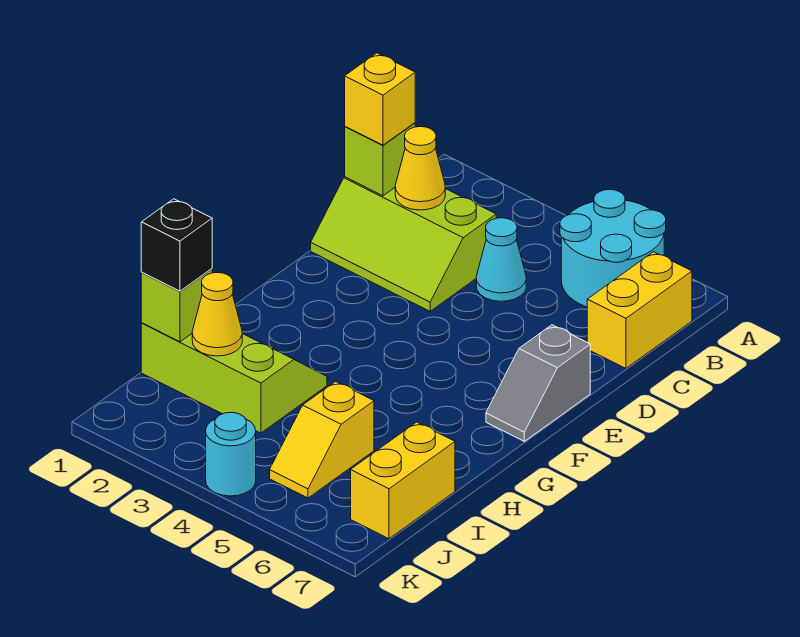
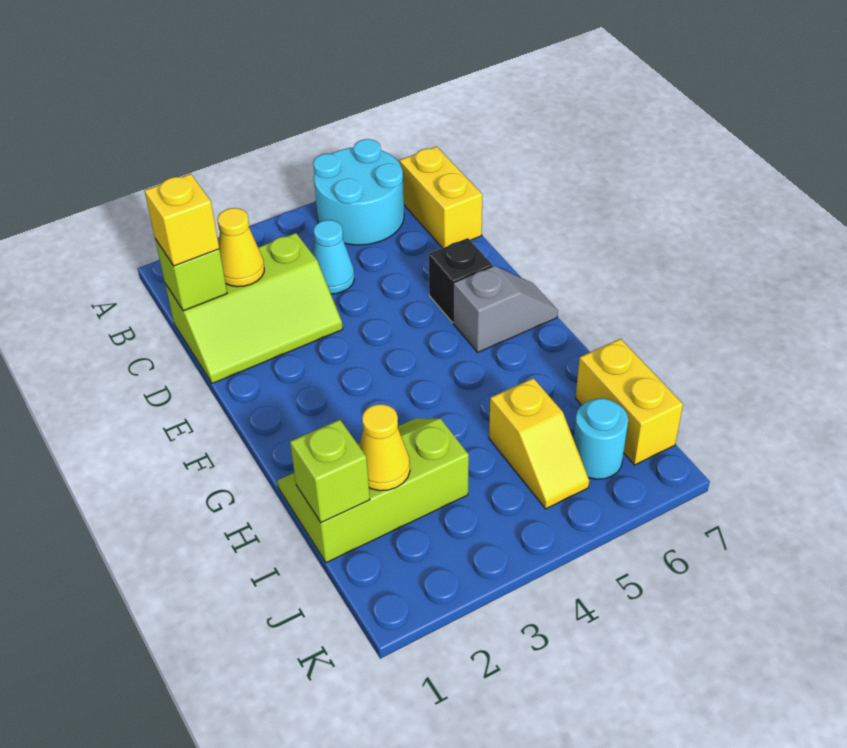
grey 1x2 slope [486,325,590,441] -> grey 1x2 slope turned to [453,266,558,352]
black 1x1 brick [141,199,212,291] -> black 1x1 brick moved to [428,238,492,323]
cyan 1x1 round brick [206,412,256,496] -> cyan 1x1 round brick moved to [573,398,628,479]

